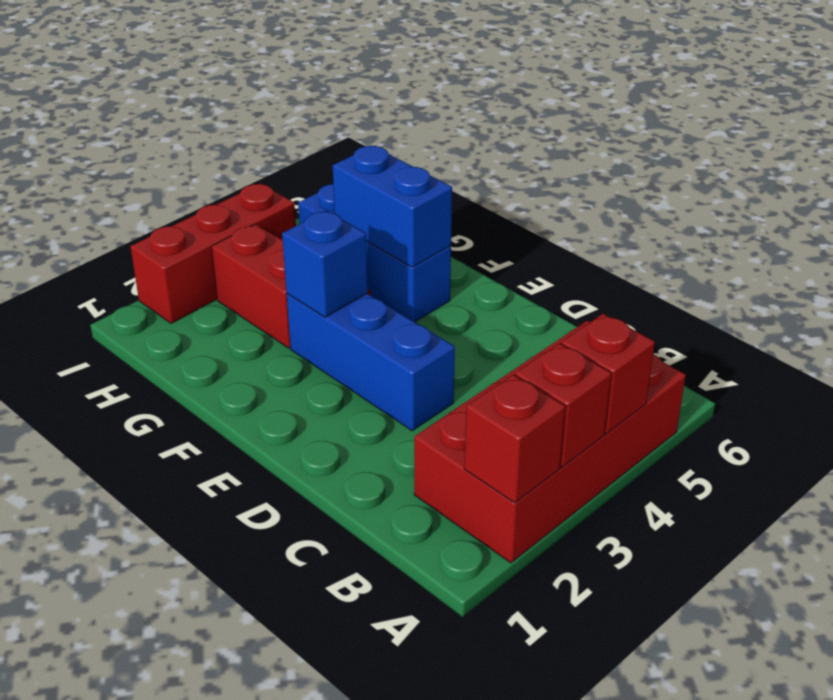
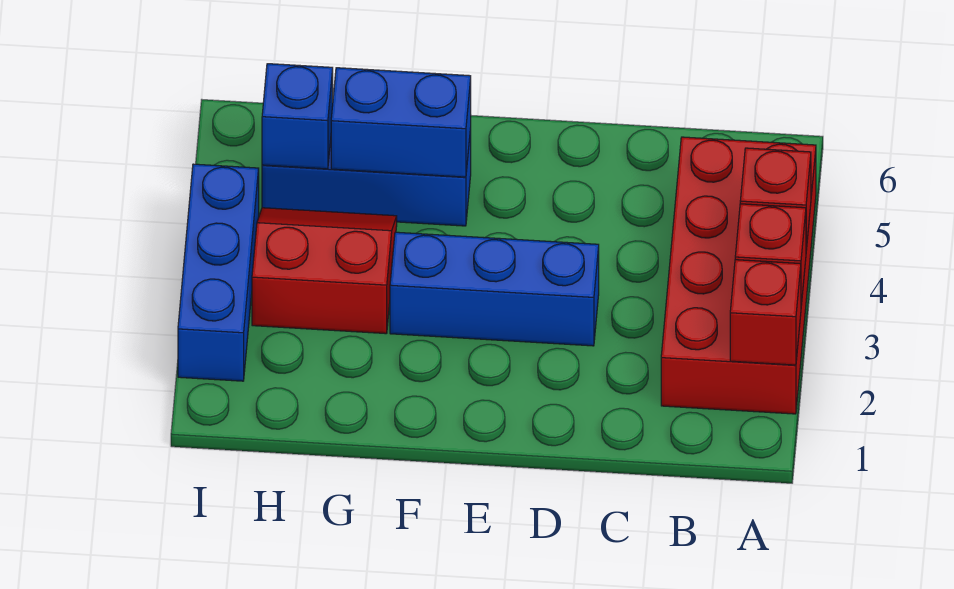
blue 1x1 brick [282,210,368,317] -> blue 1x1 brick moved to [262,64,333,169]
red 1x3 brick [130,183,296,324] -> blue 1x3 brick [178,164,259,381]

